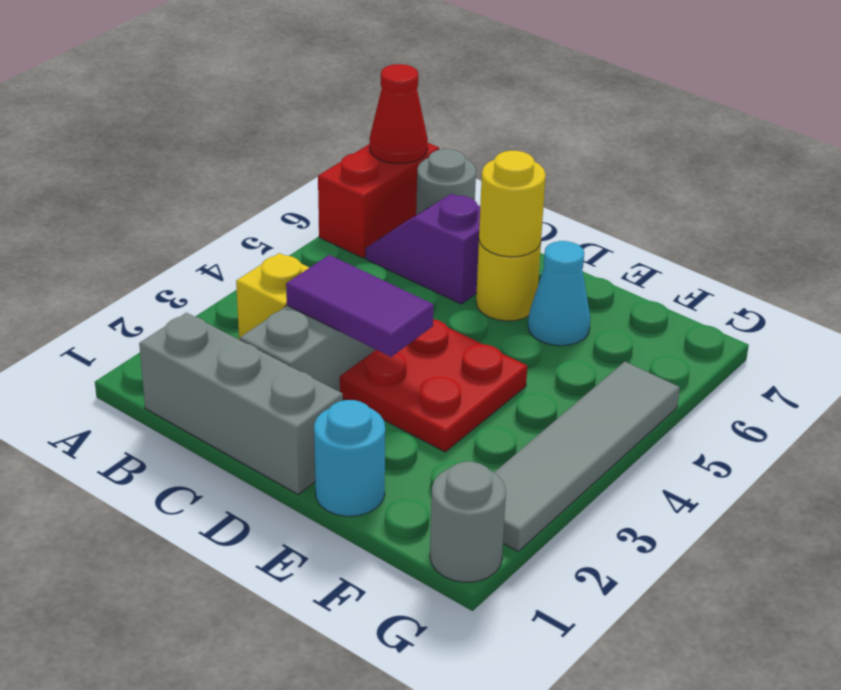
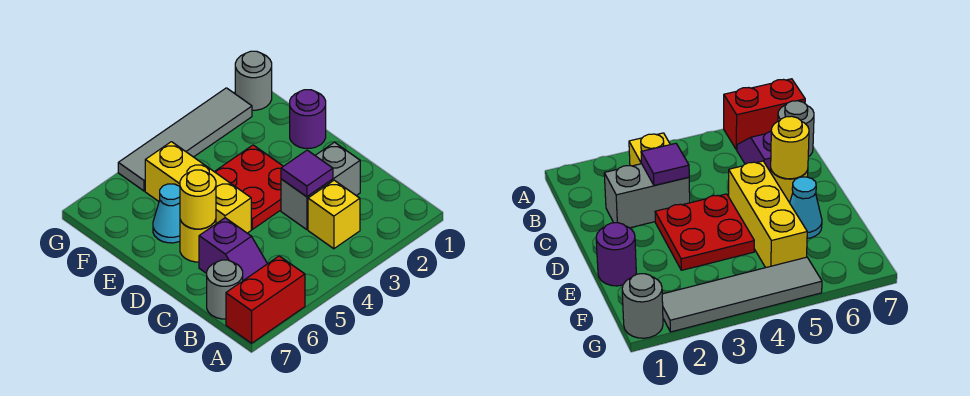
red 1x1 cone [370,64,428,164] -> none
grey 1x3 brick [139,313,343,494] -> none
purple 1x2 tile [286,255,434,357] -> purple 1x1 tile [281,150,333,197]
none -> yellow 1x3 brick [145,142,251,233]
cyan 1x1 round brick [314,400,385,516] -> purple 1x1 round brick [290,90,326,148]

